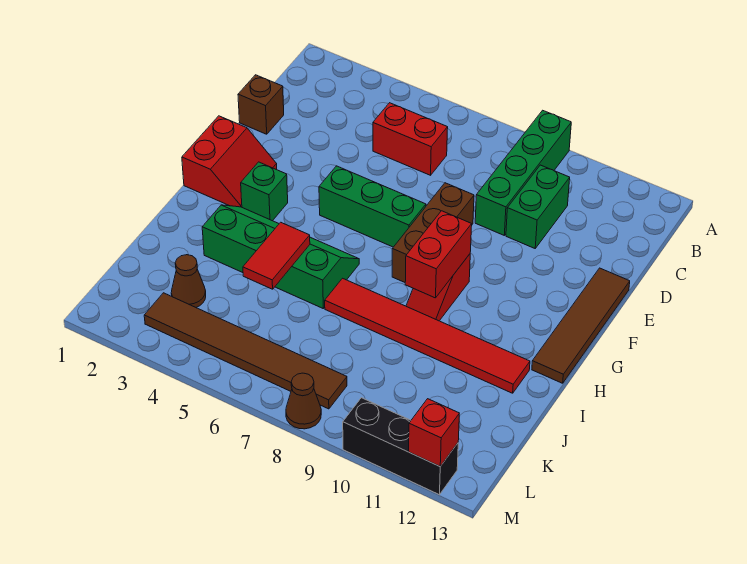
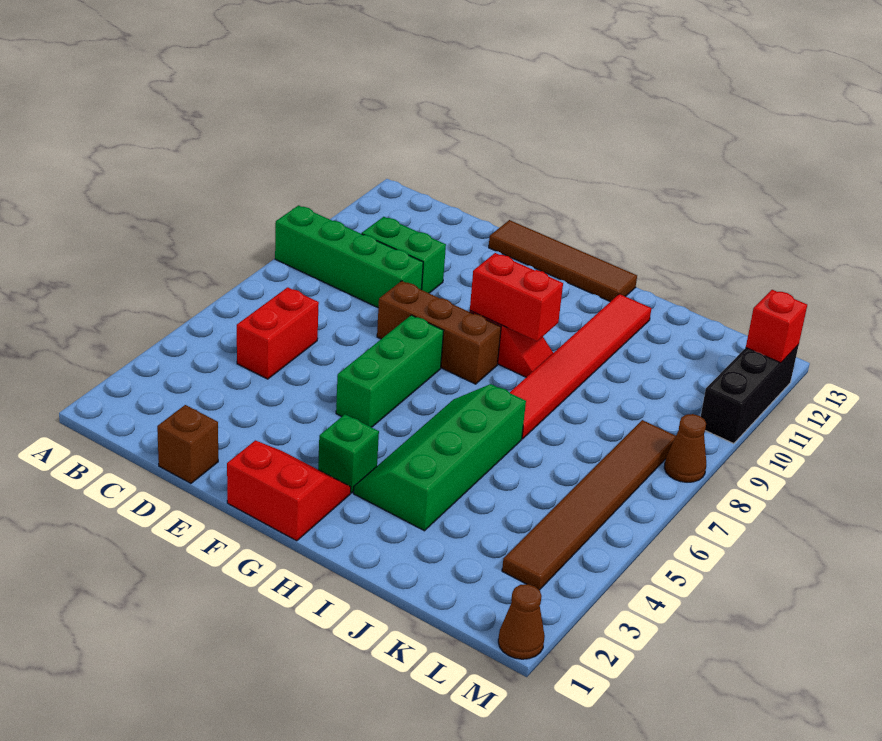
red 1x2 tile [243,222,310,289] -> none
brown 1x1 cone [171,255,206,307] -> brown 1x1 cone moved to [498,584,545,659]

